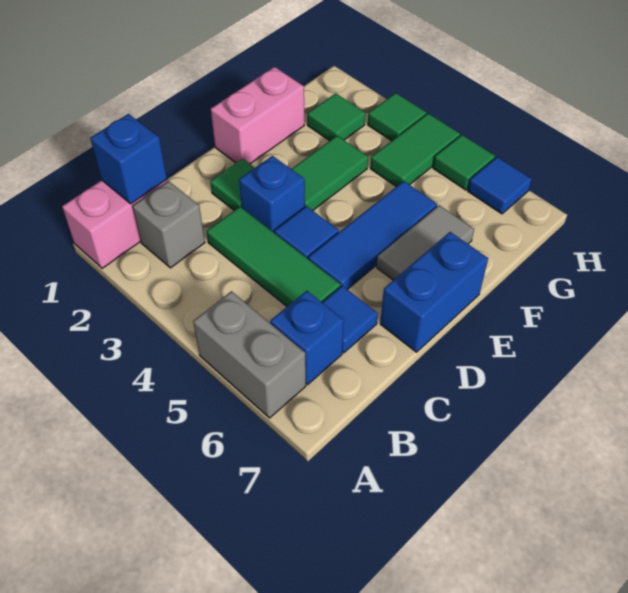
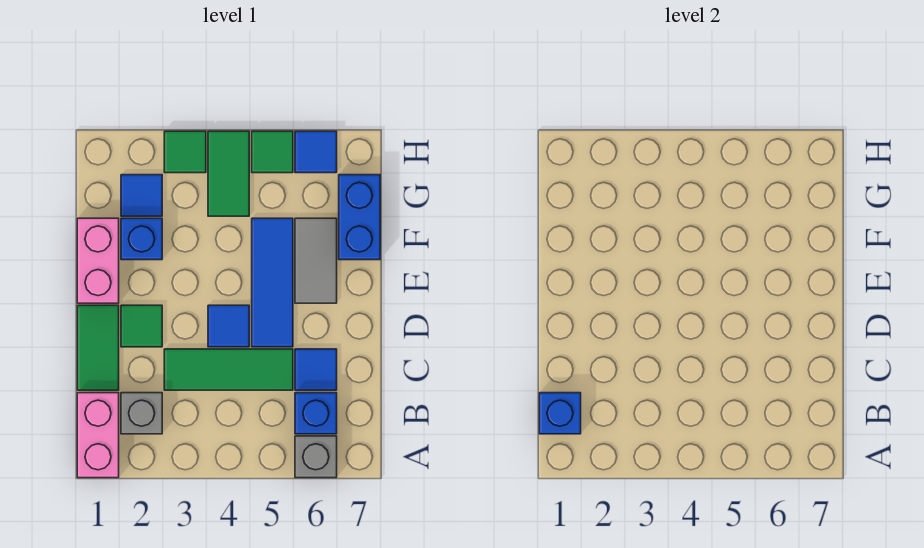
grey 1x2 brick [193,291,306,418] -> grey 1x1 brick [295,436,337,478]
blue 1x1 brick [239,156,305,232] -> blue 1x1 brick moved to [121,218,162,260]
blue 1x2 brick [380,232,488,352] -> blue 1x2 brick moved to [339,175,380,260]
green 1x2 tile [292,136,368,210] -> green 1x2 tile moved to [77,305,119,390]
green 1x1 tile [307,93,365,141] -> blue 1x1 tile [121,175,162,216]

